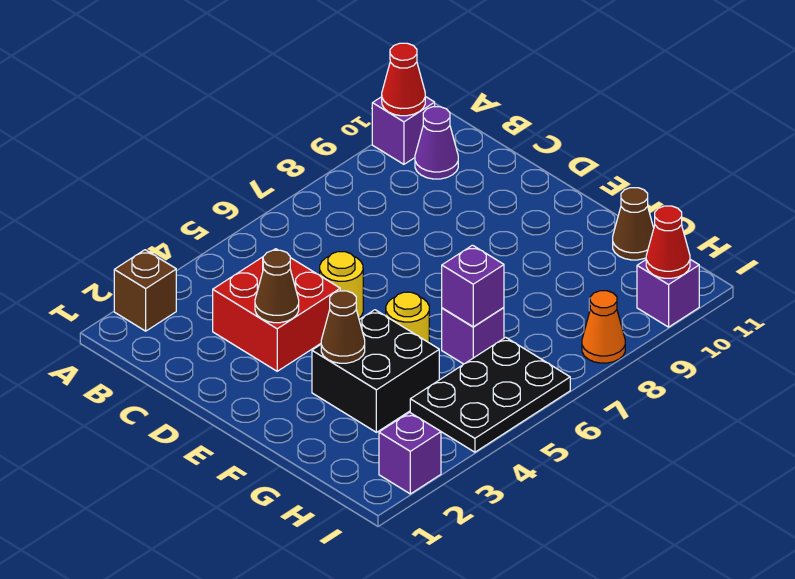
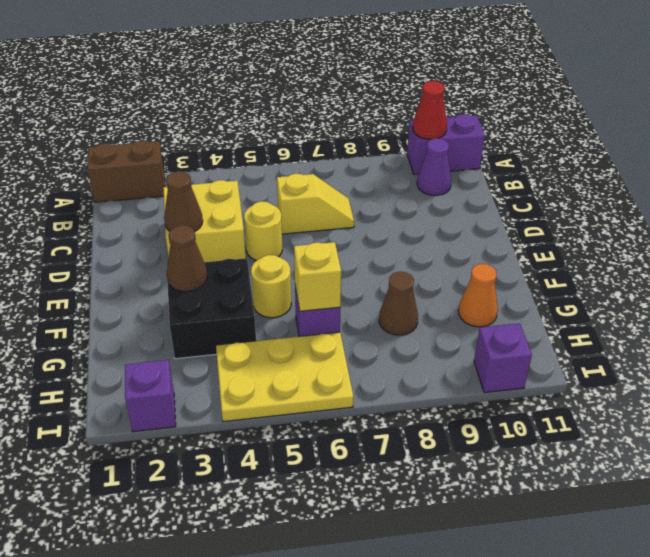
brown 1x1 brick [114,250,176,331] -> brown 1x2 brick [87,140,165,202]
purple 1x1 brick [372,97,435,164] -> purple 1x2 brick [407,114,485,174]
red 2x2 brick [213,249,340,371] -> yellow 2x2 brick [163,180,246,262]
none -> yellow 1x2 slope [277,174,354,234]
purple 1x1 brick [442,245,504,327] -> yellow 1x1 brick [294,242,341,311]
brown 1x1 cone [613,188,654,260] -> brown 1x1 cone moved to [379,272,418,335]
black 2x3 plate [410,337,570,452] -> yellow 2x3 plate [216,332,353,422]
orange 1x1 cone [582,291,625,363] -> orange 1x1 cone moved to [458,264,498,327]
red 1x1 cone [646,206,690,278] -> none

